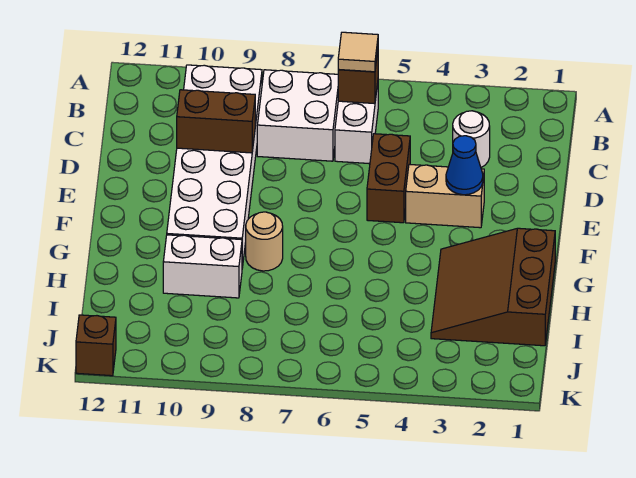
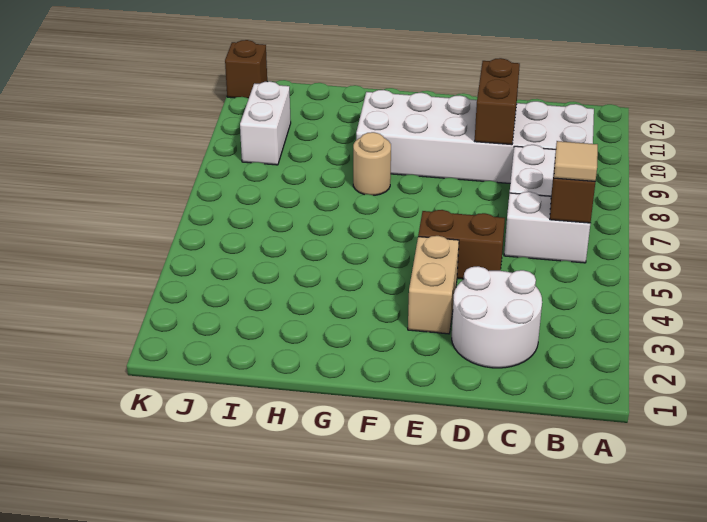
white 1x1 round brick [453,111,490,167] -> white 2x2 round brick [452,266,542,368]
blue 1x1 cone [446,136,483,195] -> none
brown 3x3 slope [431,228,555,346] -> none
white 1x2 brick [163,235,242,298] -> white 1x2 brick moved to [240,81,291,165]

